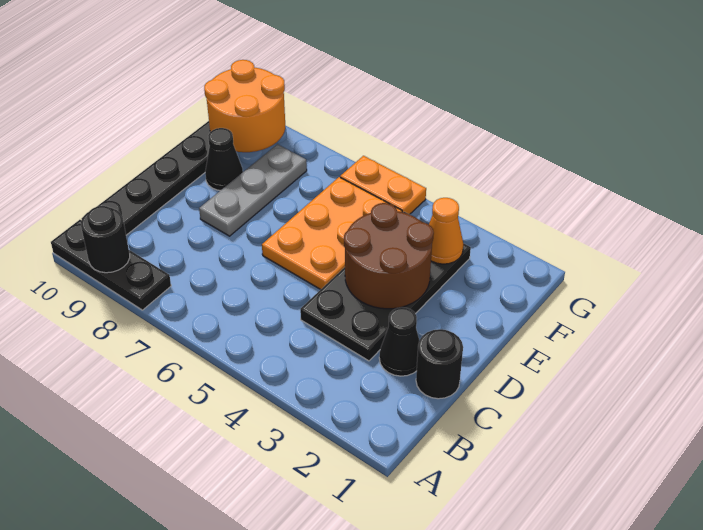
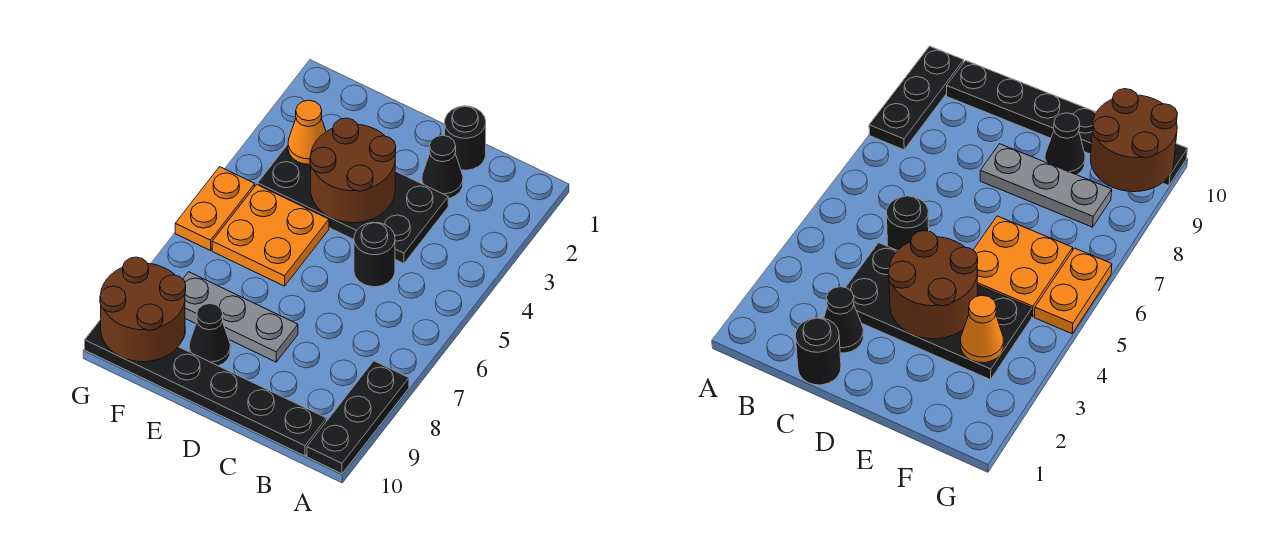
black 1x1 round brick [81,206,130,273] -> black 1x1 round brick moved to [354,222,395,287]
orange 2x3 plate [262,177,402,290] -> orange 2x2 plate [212,185,329,286]
orange 2x2 round brick [204,60,285,152] -> brown 2x2 round brick [100,257,186,362]

